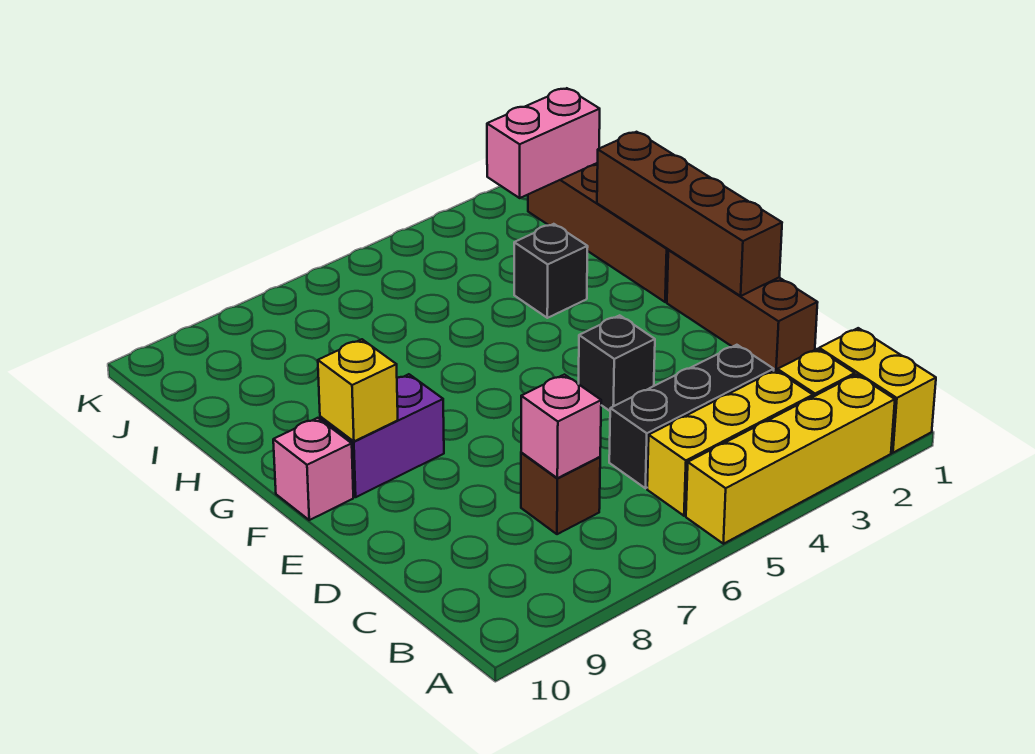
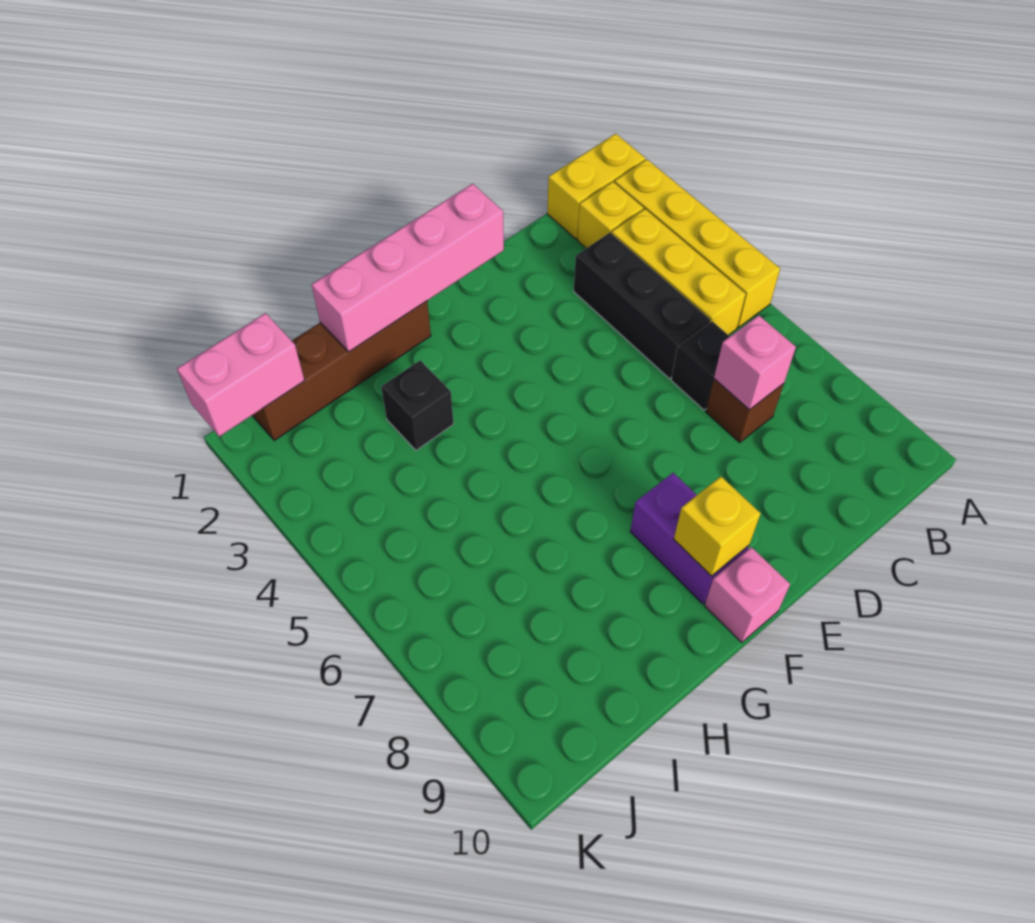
brown 1x3 brick [667,250,818,371] -> none
brown 1x4 brick [597,132,782,296] -> pink 1x4 brick [312,184,504,352]
black 1x1 brick [579,315,655,411] -> black 1x1 brick moved to [671,321,730,410]
pink 1x2 brick [487,88,600,198] -> pink 1x2 brick turned to [177,313,305,437]

